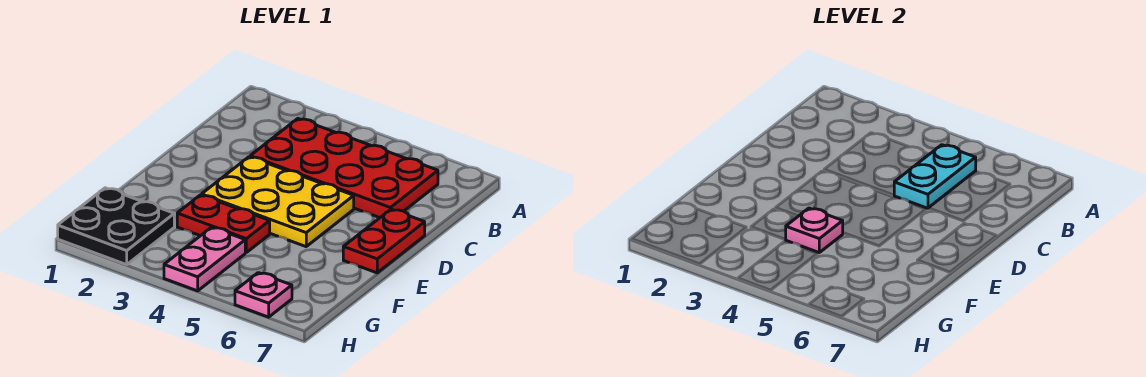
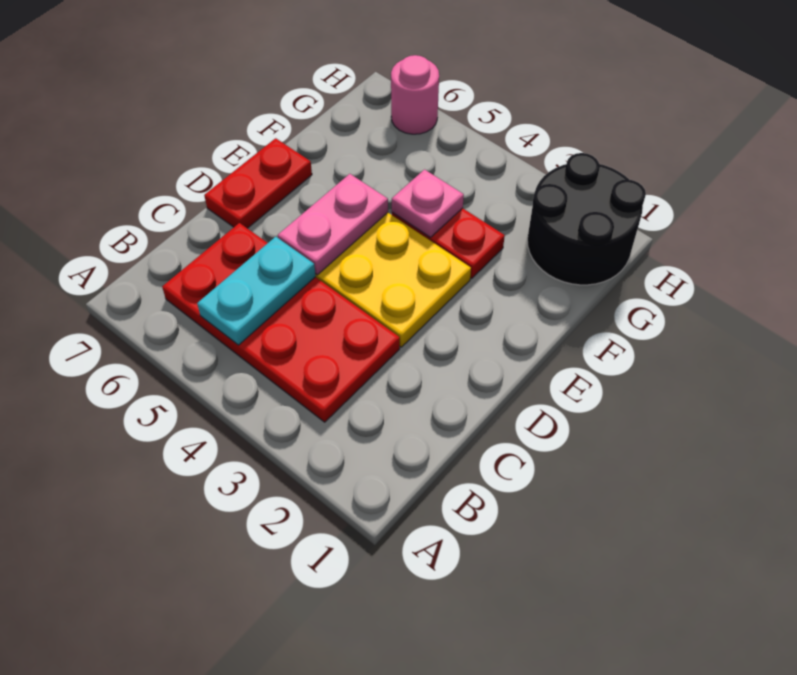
black 2x2 plate [58,188,174,265] -> black 2x2 round brick [527,153,646,285]
pink 1x2 plate [164,227,245,291] -> pink 1x2 plate moved to [278,174,388,275]
pink 1x1 plate [235,273,292,317] -> pink 1x1 round brick [391,55,439,134]

